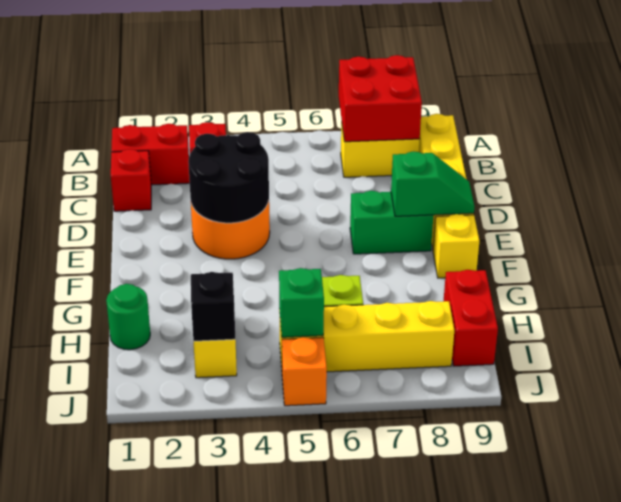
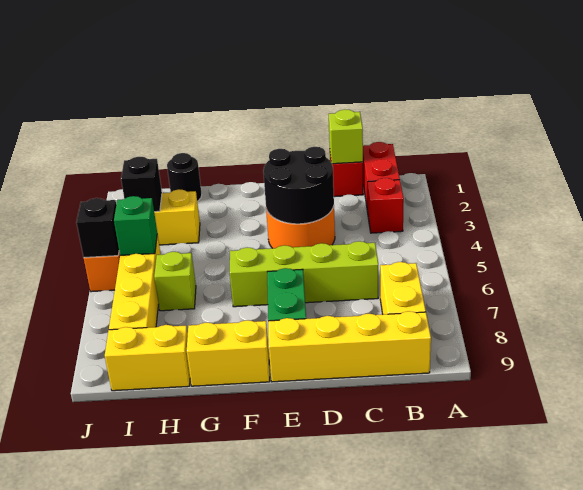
red 2x2 brick [339,55,422,142] -> none
none -> lime 1x1 brick [329,109,363,164]
none -> lime 1x4 brick [230,241,378,307]
green 1x2 slope [391,151,474,216] -> none
yellow 1x1 brick [433,214,479,278] -> yellow 1x2 brick [187,320,270,386]
green 1x1 round brick [106,284,150,350] -> black 1x1 round brick [167,153,202,201]
red 1x2 brick [443,270,498,366] -> yellow 1x2 brick [105,325,190,391]
none -> black 1x1 brick [76,198,119,258]

